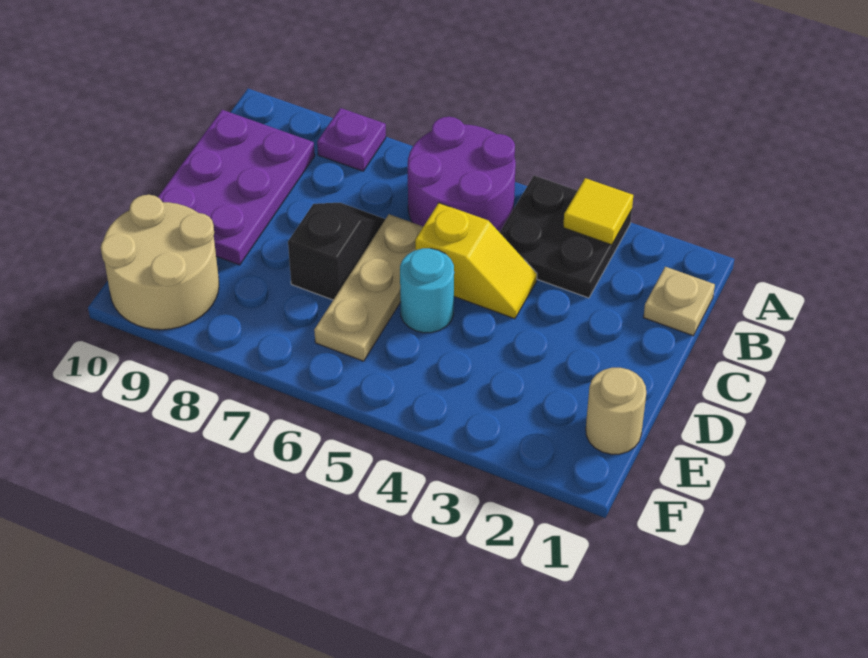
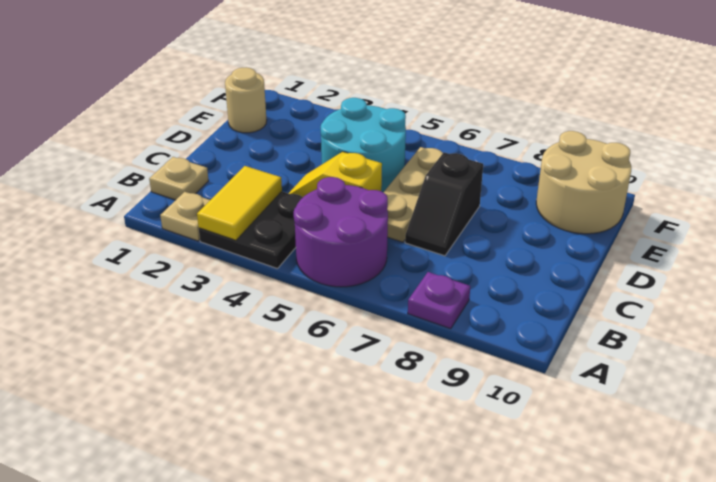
none -> tan 1x1 plate [160,192,210,241]
yellow 1x1 tile [563,178,633,245] -> yellow 1x2 tile [197,166,282,240]
purple 2x3 plate [158,110,315,265] -> none
cyan 1x1 round brick [400,248,454,333] -> cyan 2x2 round brick [321,98,406,192]

